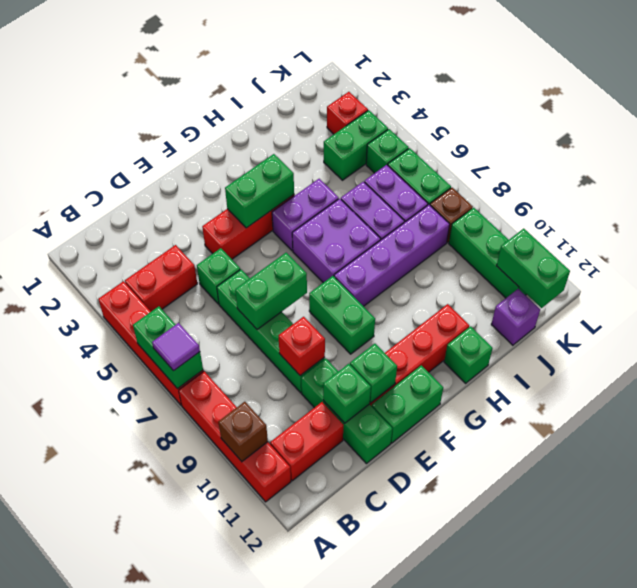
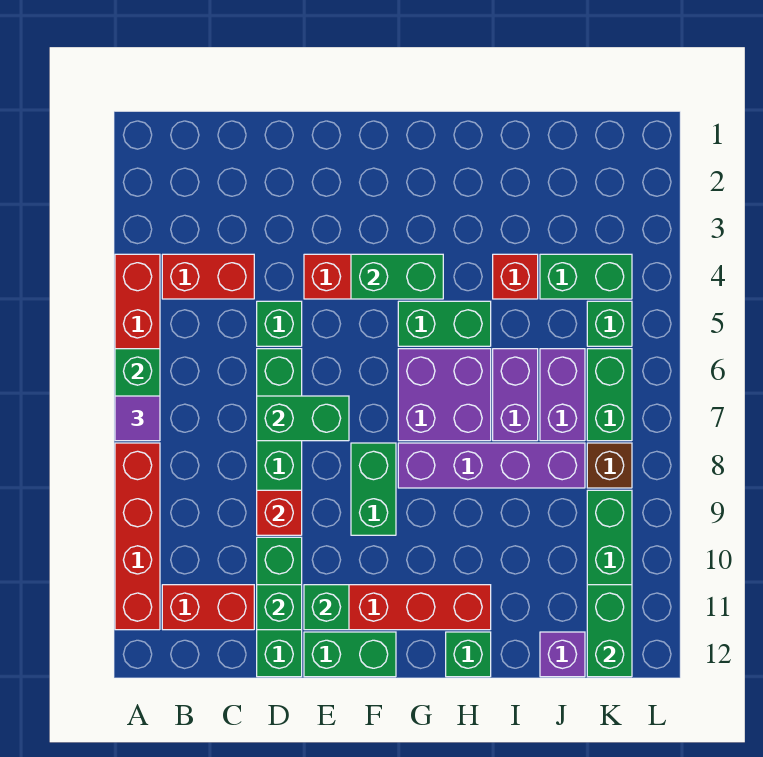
brown 1x1 brick [218,402,268,461] -> none
purple 1x2 brick [272,179,339,251] -> green 1x2 brick [398,301,491,346]
red 1x1 brick [327,92,368,134] -> red 1x1 brick moved to [493,254,538,299]

